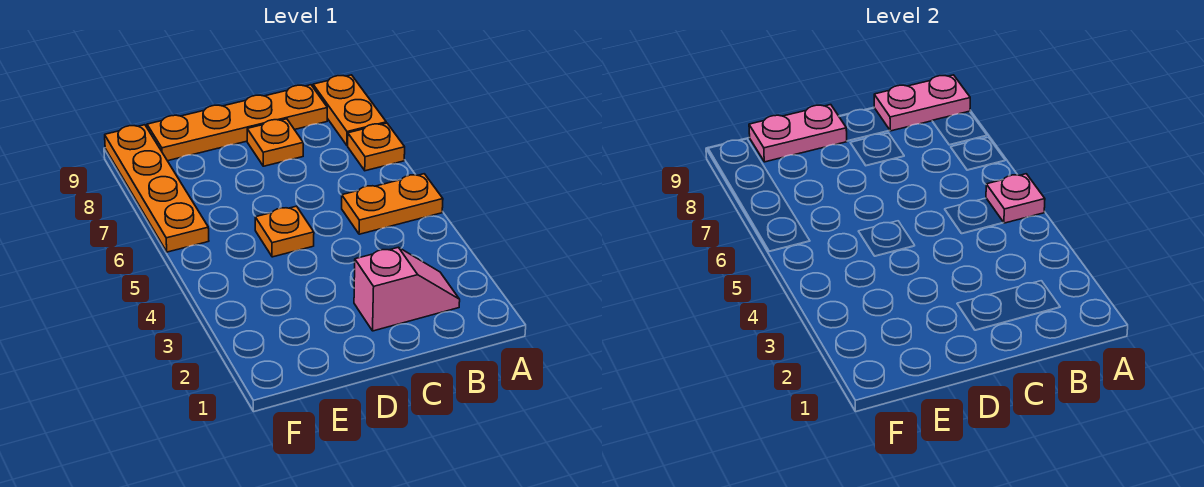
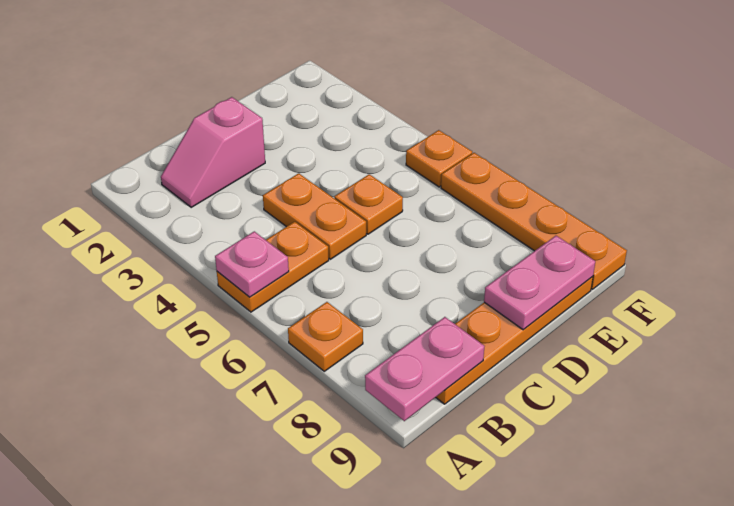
orange 1x2 plate [313,75,386,145] -> orange 1x2 plate moved to [263,173,366,259]
orange 1x1 plate [247,119,303,166] -> orange 1x1 plate moved to [406,130,472,187]

